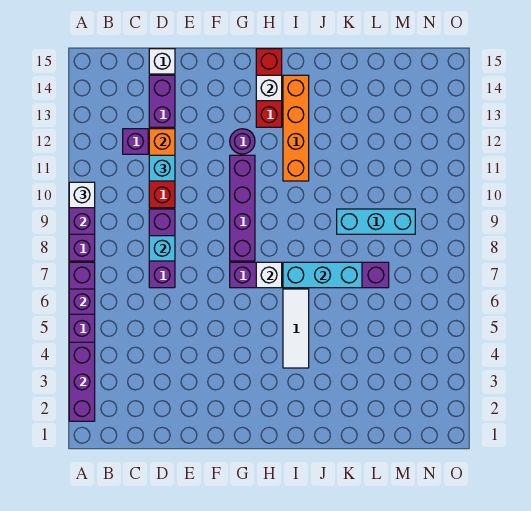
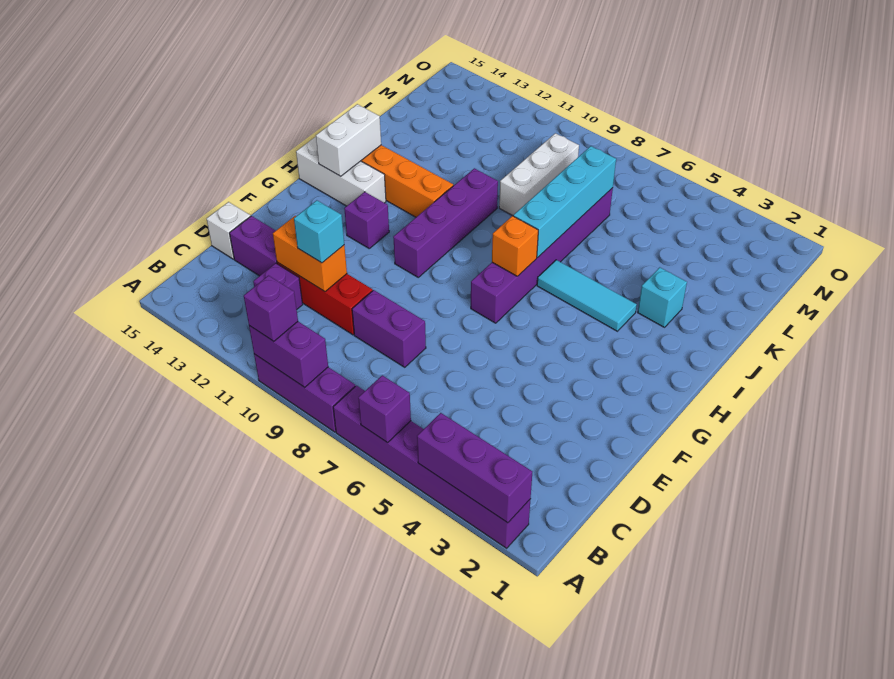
white 1x1 brick [69,182,95,208] -> purple 1x1 brick [244,276,298,341]
purple 1x3 brick [149,209,175,288] -> purple 1x2 brick [352,290,426,367]
cyan 1x1 brick [149,236,175,261] -> cyan 1x1 brick moved to [638,267,687,327]
purple 1x4 brick [230,155,255,261] -> purple 1x4 brick turned to [393,168,498,277]
purple 1x1 round brick [230,129,255,154] -> purple 1x1 brick [344,192,389,248]
white 1x1 brick [256,262,282,288] -> orange 1x1 brick [492,216,538,276]
red 1x3 brick [256,49,282,127] -> white 1x3 brick [296,137,386,206]
white 1x1 brick [256,75,282,101] -> white 1x2 brick [316,104,381,176]
white 1x3 tile [283,289,309,368] -> cyan 1x3 tile [537,260,637,331]
cyan 1x3 brick [283,262,362,288] -> cyan 1x4 brick [513,146,616,257]
cyan 1x3 brick [337,209,415,234] -> white 1x3 brick [499,133,579,216]

